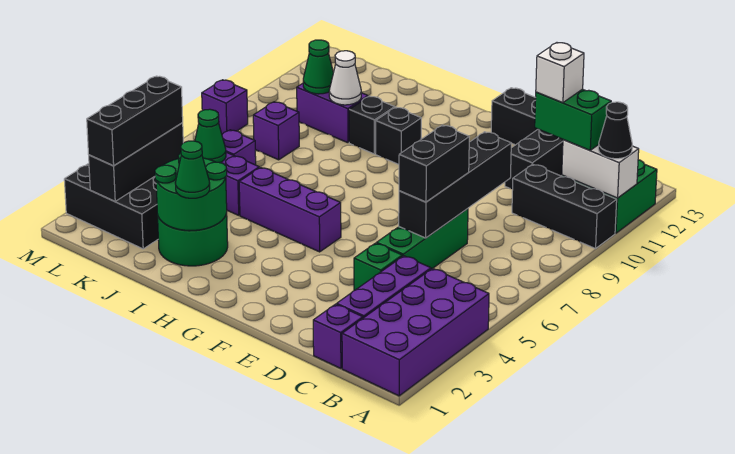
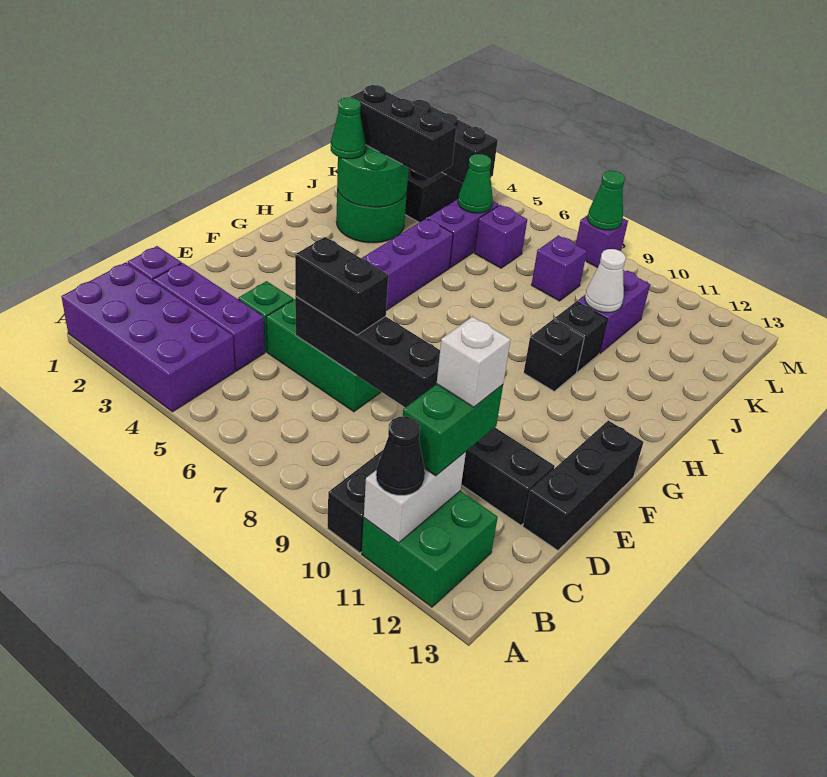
green 1x1 cone [303,40,333,94] -> green 1x1 cone moved to [587,171,625,230]
black 1x3 brick [87,76,183,166] -> black 1x3 brick moved to [350,85,456,179]

